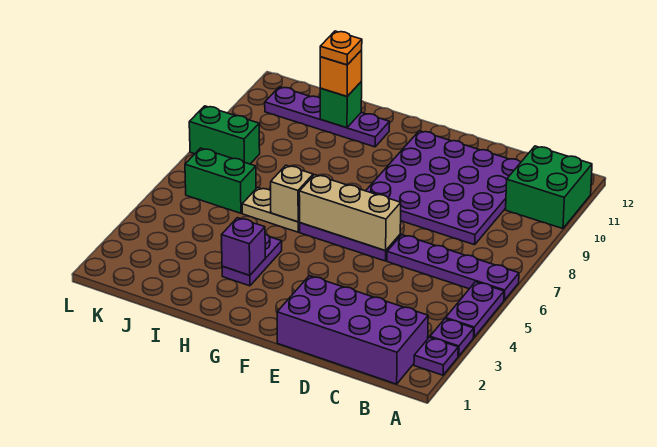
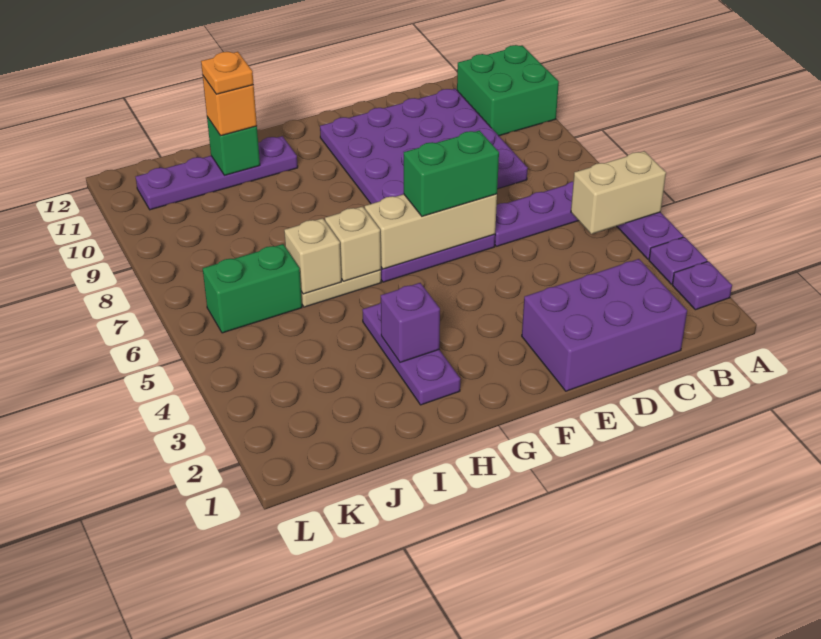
none -> tan 1x2 brick [571,151,666,234]
purple 2x4 brick [277,276,428,384] -> purple 2x3 brick [522,259,687,391]
purple 1x2 plate [222,234,282,286] -> purple 1x3 plate [362,303,460,405]
none -> tan 1x1 brick [284,218,341,294]
green 1x2 brick [189,106,260,164] -> green 1x2 brick moved to [404,130,499,217]

